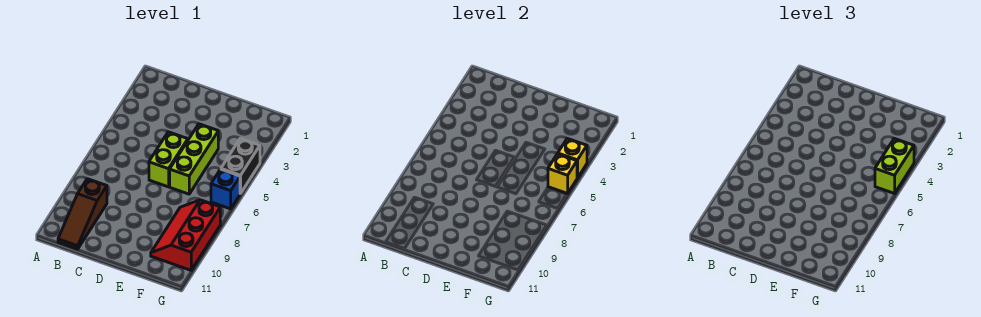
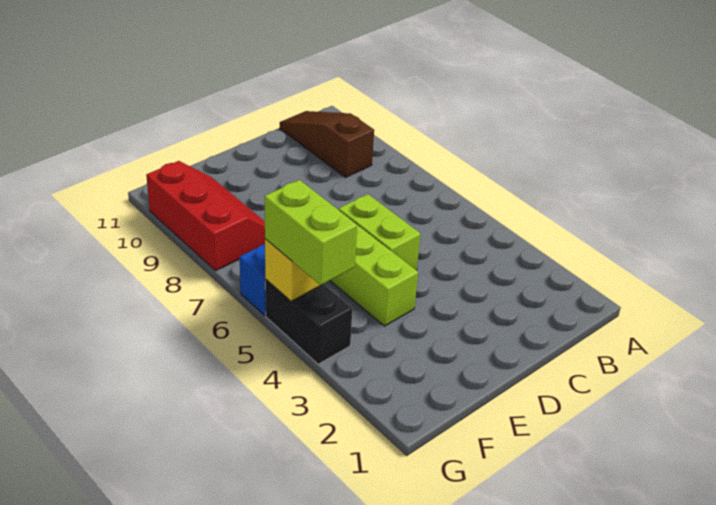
yellow 1x1 brick [558,139,587,178] -> none

